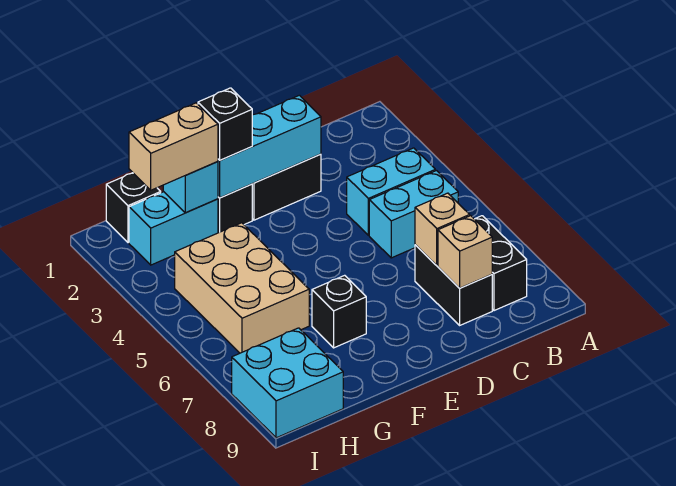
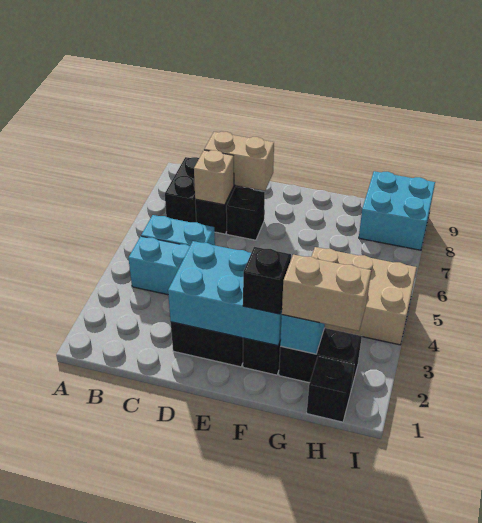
tan 1x1 brick [438,216,492,288] -> tan 1x2 brick [204,132,274,191]
cyan 1x3 brick [218,95,321,198] -> cyan 2x3 brick [168,241,282,346]
black 1x1 brick [312,275,366,348] -> black 1x1 brick moved to [226,187,265,240]
cyan 1x2 brick [129,192,218,265] -> black 1x2 brick [279,328,362,389]
tan 2x3 brick [175,223,309,353] -> tan 2x3 brick turned to [311,247,417,345]

